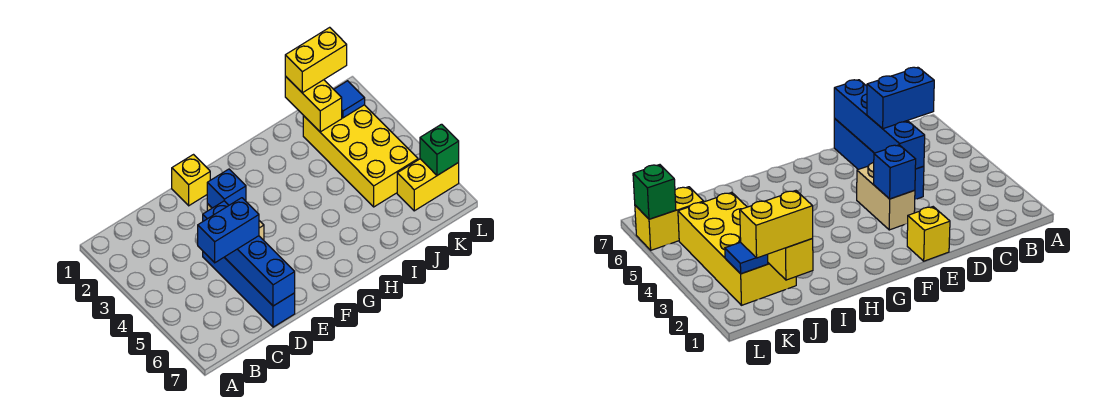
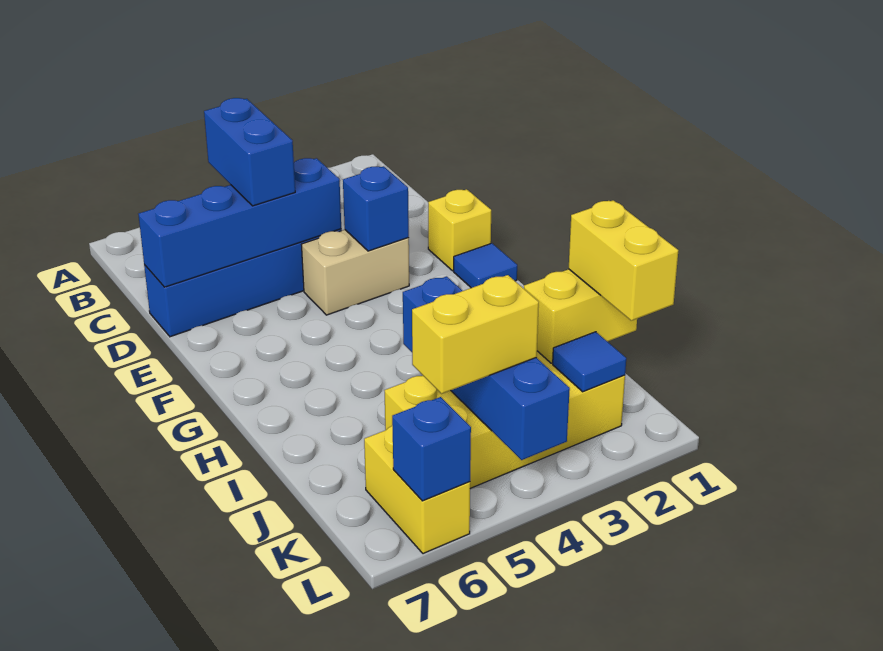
none -> blue 1x1 tile [454,243,517,288]
none -> blue 1x4 brick [403,276,570,460]
none -> yellow 1x2 brick [412,275,539,394]
green 1x1 brick [420,124,459,175] -> blue 1x1 brick [392,397,471,501]

